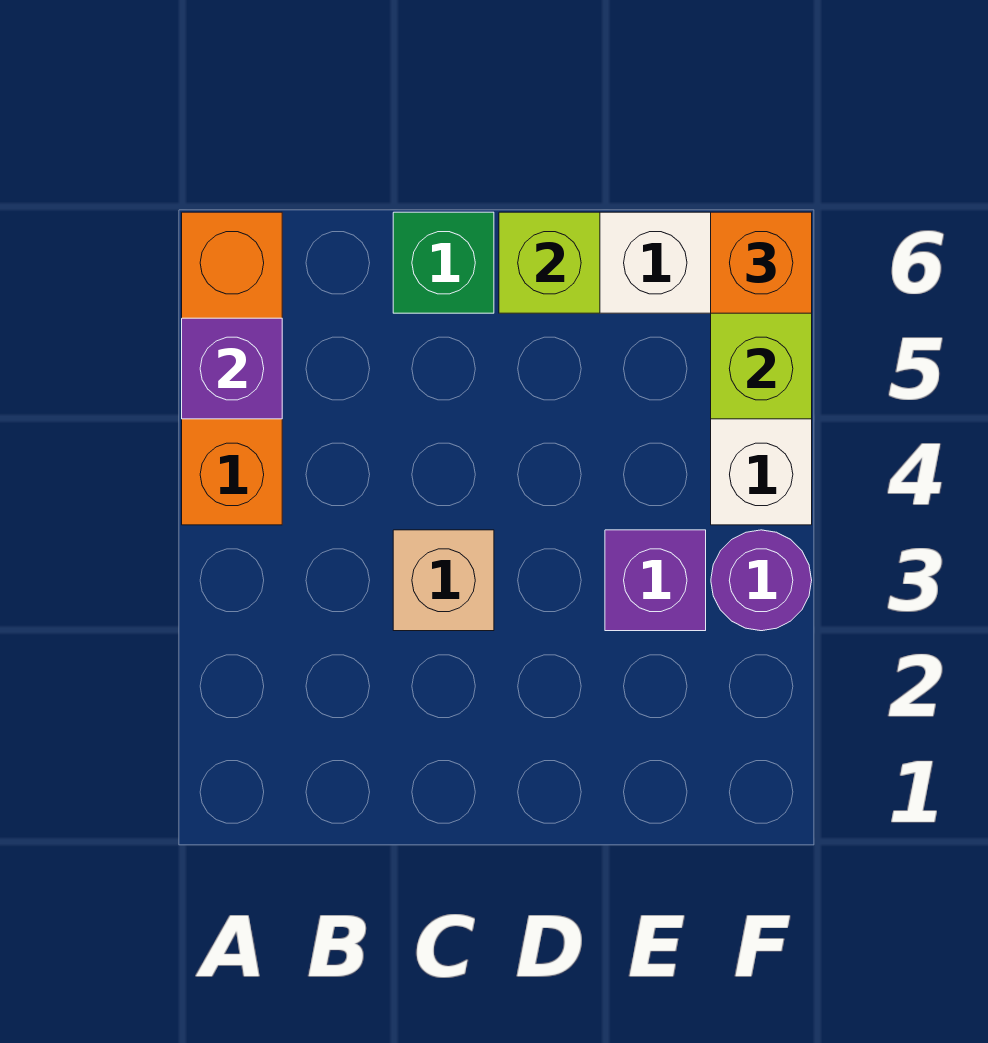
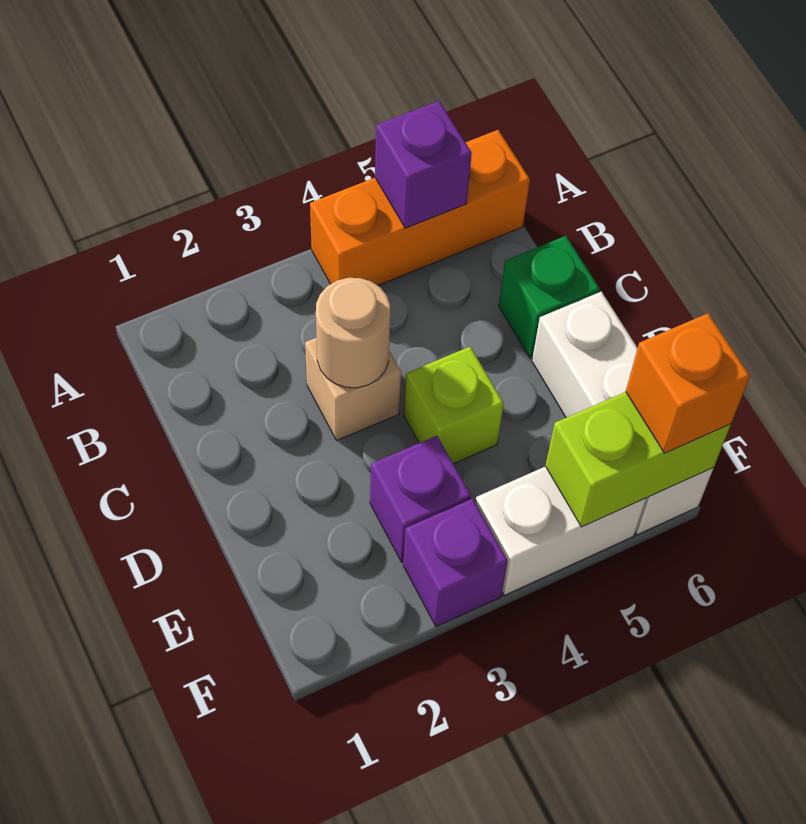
none -> tan 1x1 round brick [316,278,390,388]
lime 1x1 brick [499,212,600,313] -> lime 1x1 brick moved to [404,347,504,464]
purple 1x1 round brick [711,530,812,631] -> purple 1x1 brick [403,499,508,626]

